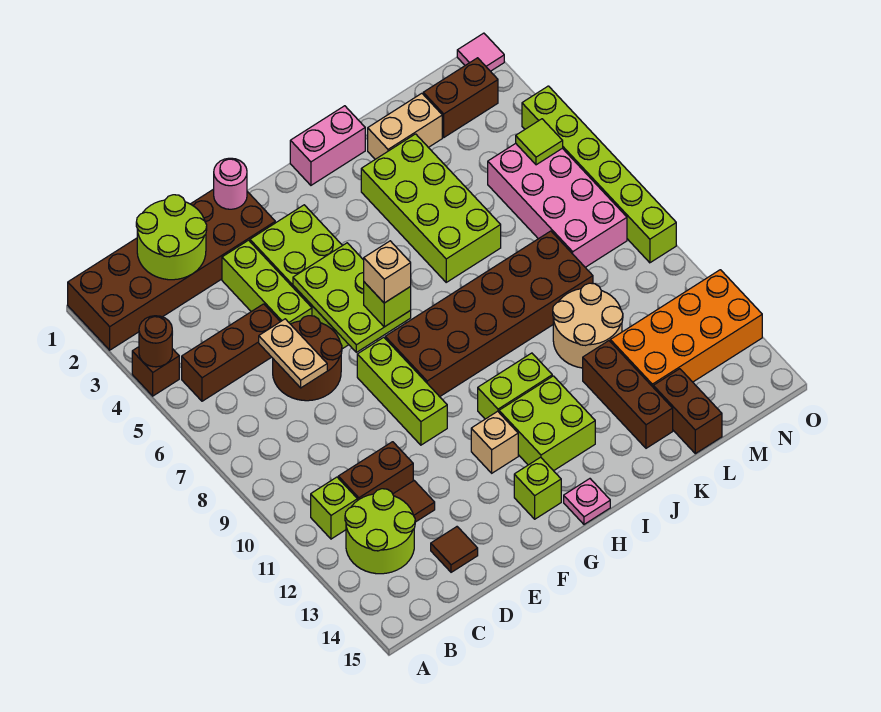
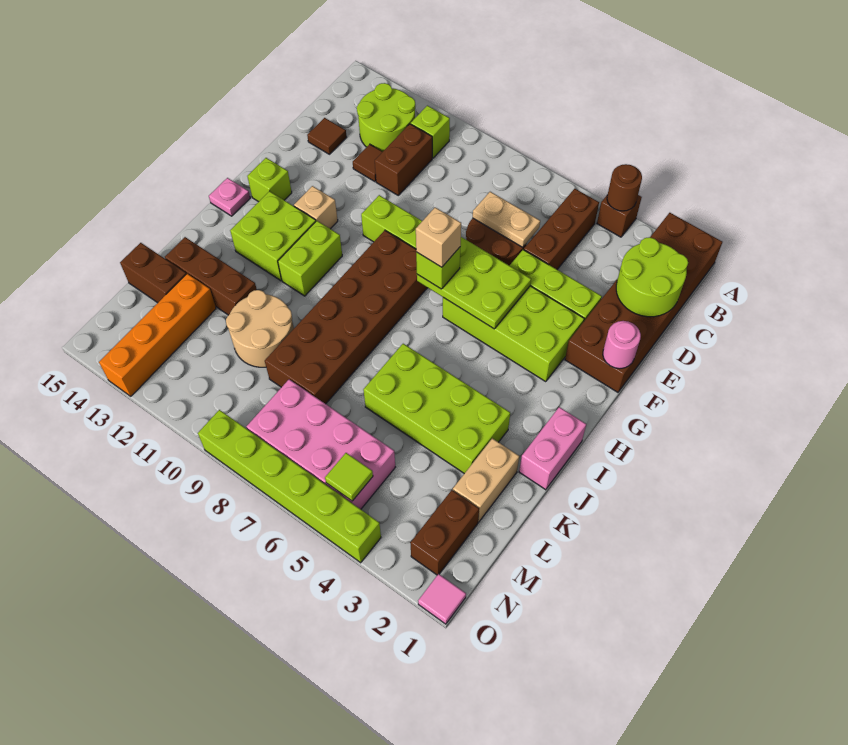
orange 2x4 brick [610,270,762,387] -> orange 1x4 brick [99,274,216,396]

